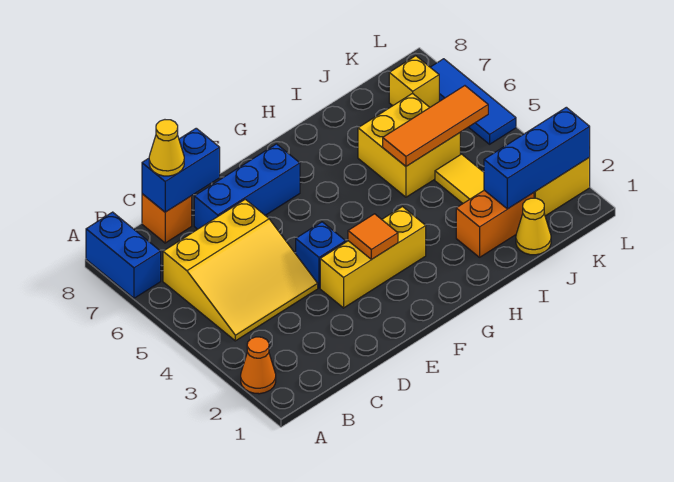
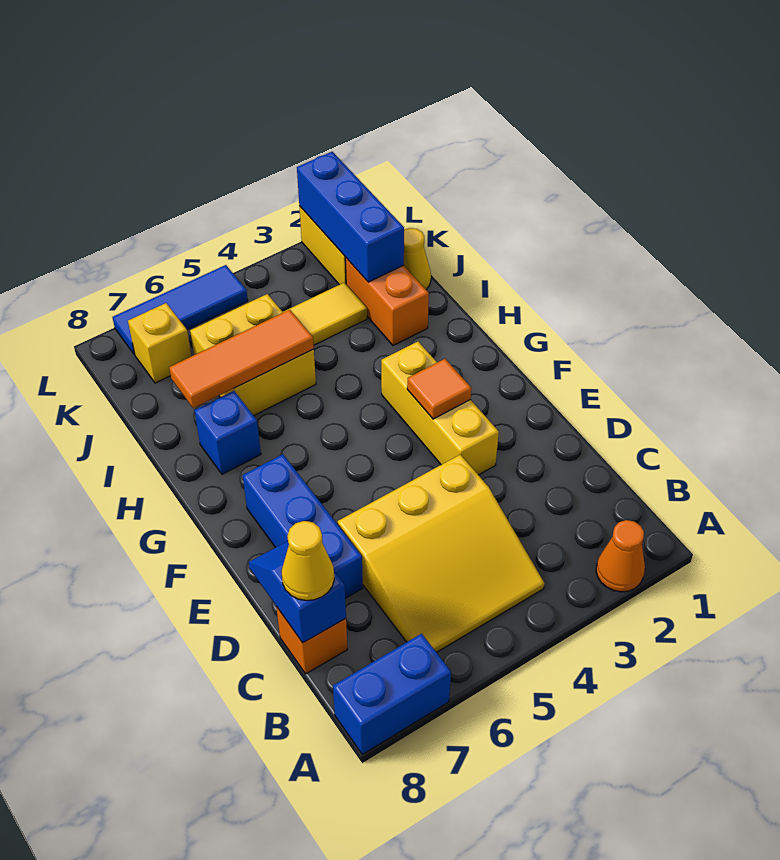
yellow 3x3 slope [163,199,318,341] -> yellow 3x3 slope turned to [338,455,544,652]
blue 1x2 brick [142,128,220,212] -> blue 1x2 slope [249,541,346,643]
blue 1x1 brick [296,222,346,288] -> blue 1x1 brick moved to [194,391,261,474]
orange 1x3 tile [383,86,488,166] -> orange 1x3 tile turned to [169,310,314,408]

